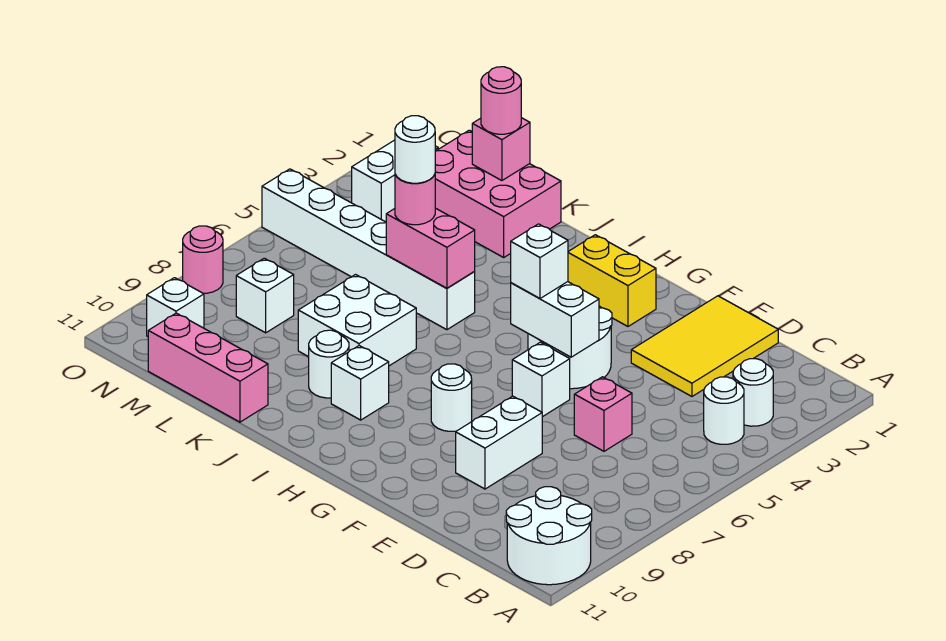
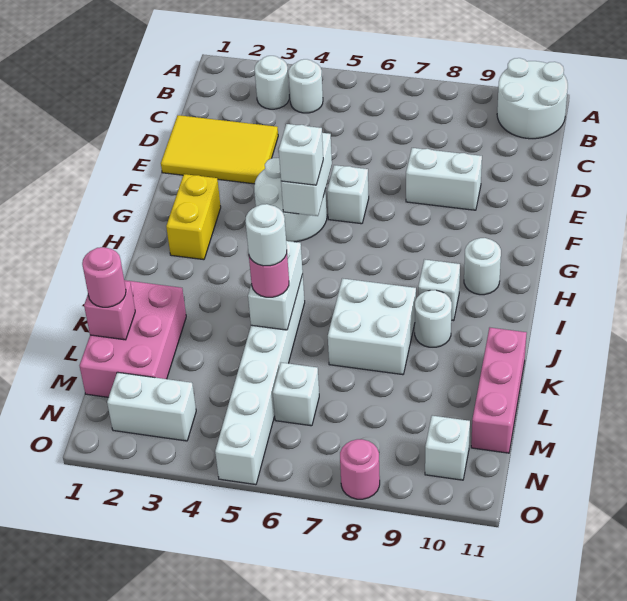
pink 1x1 brick [574,377,632,451] -> none
white 1x1 round brick [431,364,472,431] -> white 1x1 round brick moved to [464,238,501,295]
pink 1x2 brick [386,208,475,288] -> white 1x2 brick [248,241,303,330]
white 1x1 brick [236,258,294,333] -> white 1x1 brick moved to [273,363,319,426]

